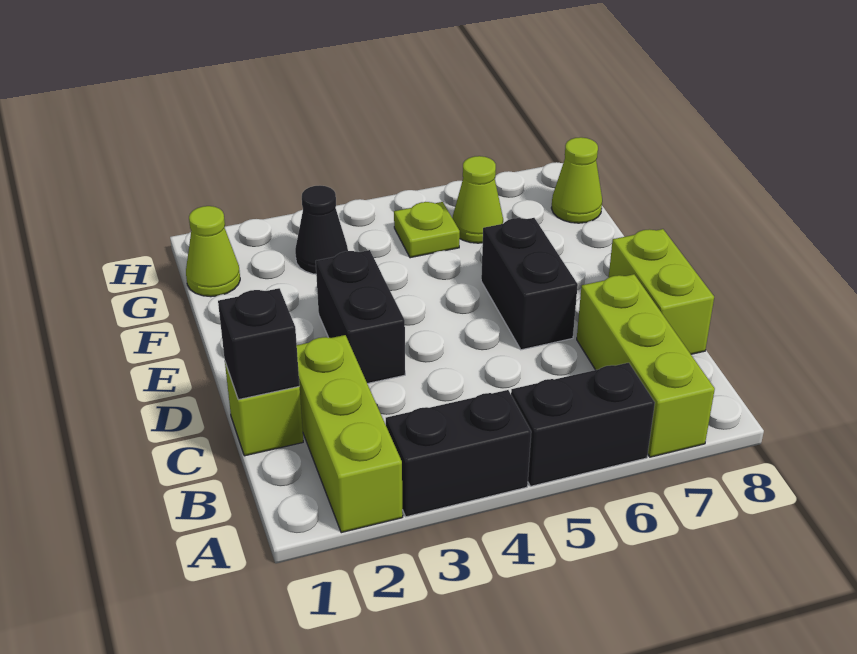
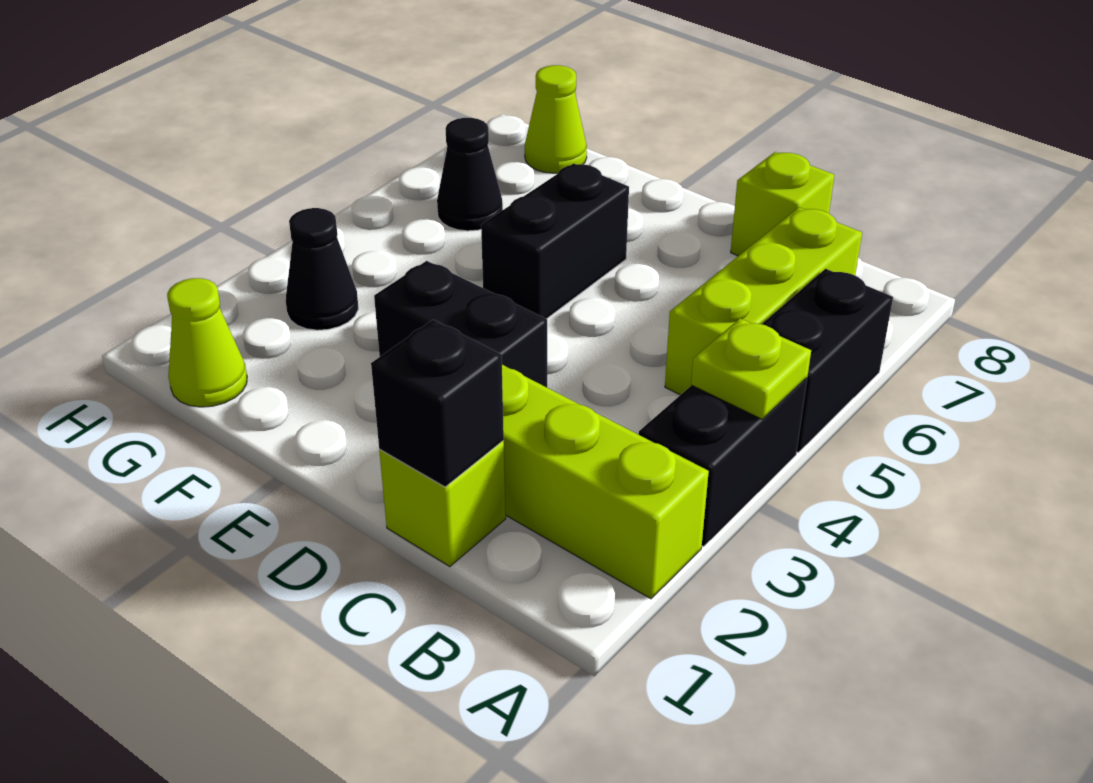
lime 1x3 brick [577,274,715,457] -> lime 1x3 brick turned to [665,207,862,395]
lime 1x2 brick [609,229,714,354] -> lime 1x1 brick [731,152,834,256]
black 1x2 brick [481,218,578,350] -> black 1x2 brick turned to [481,163,629,319]
lime 1x1 plate [394,202,460,258] -> lime 1x1 plate moved to [691,318,811,419]
lime 1x1 cone [452,156,503,243] -> black 1x1 cone [437,118,503,231]

